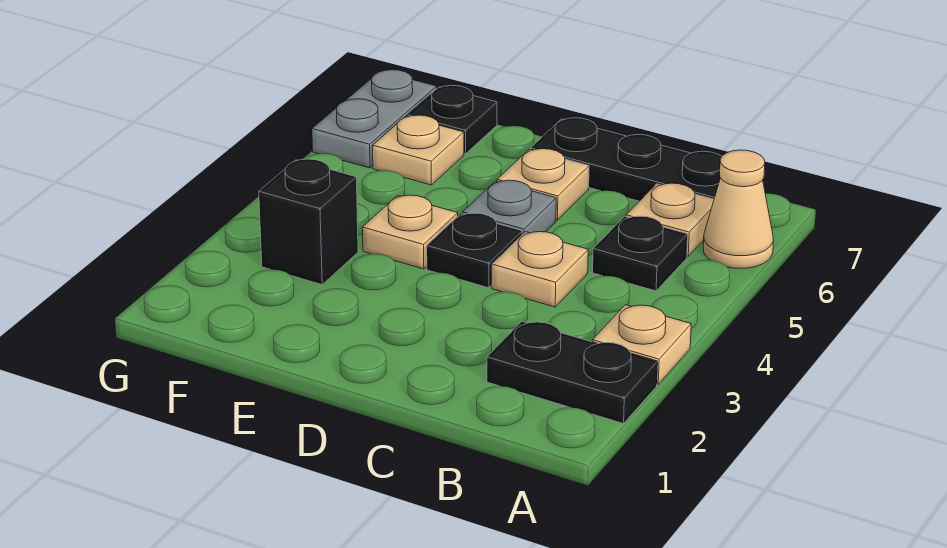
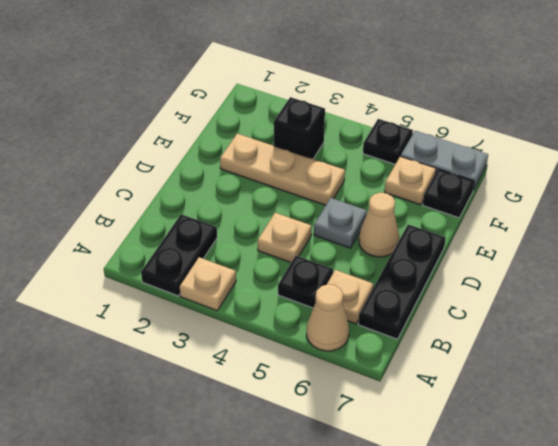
black 1x1 plate [427,213,522,288] -> black 1x1 plate moved to [363,119,413,164]
tan 1x1 plate [497,149,589,220] -> tan 1x1 cone [359,193,399,257]
tan 1x1 plate [362,195,458,269] -> tan 1x3 plate [220,134,345,205]

